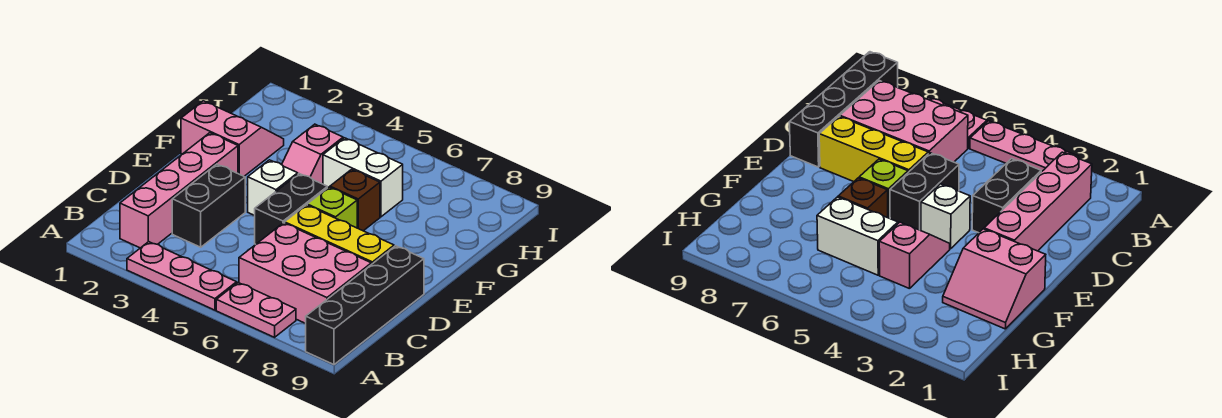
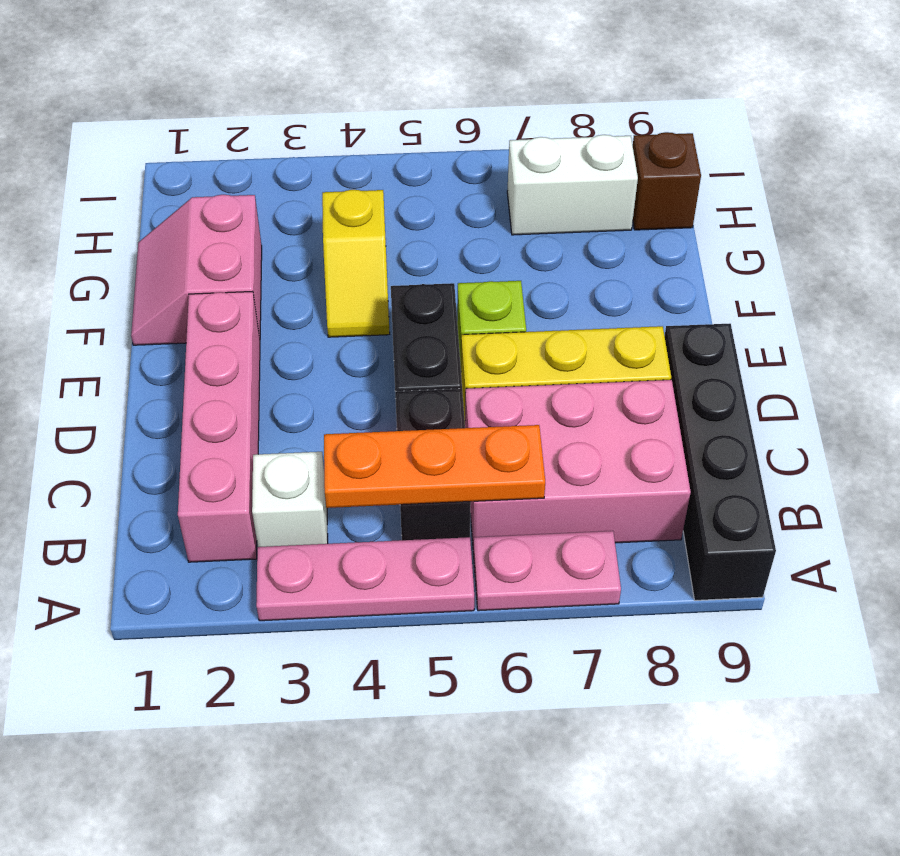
none -> orange 1x3 plate [324,425,545,508]
black 1x2 brick [172,164,245,247] -> black 1x2 brick moved to [395,389,471,540]
white 1x1 brick [248,160,298,216] -> white 1x1 brick moved to [252,452,328,547]
pink 2x2 slope [181,101,284,176] -> pink 2x2 slope turned to [131,195,262,345]
pink 1x2 slope [282,124,343,184] -> yellow 1x2 slope [322,190,390,337]
brown 1x1 brick [330,169,380,231] -> brown 1x1 brick moved to [632,132,701,230]
white 1x2 brick [323,138,403,217] -> white 1x2 brick moved to [507,135,638,235]

